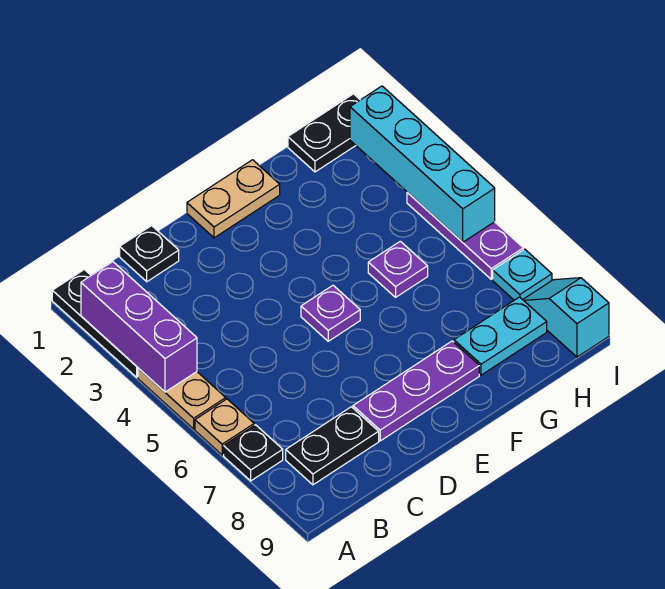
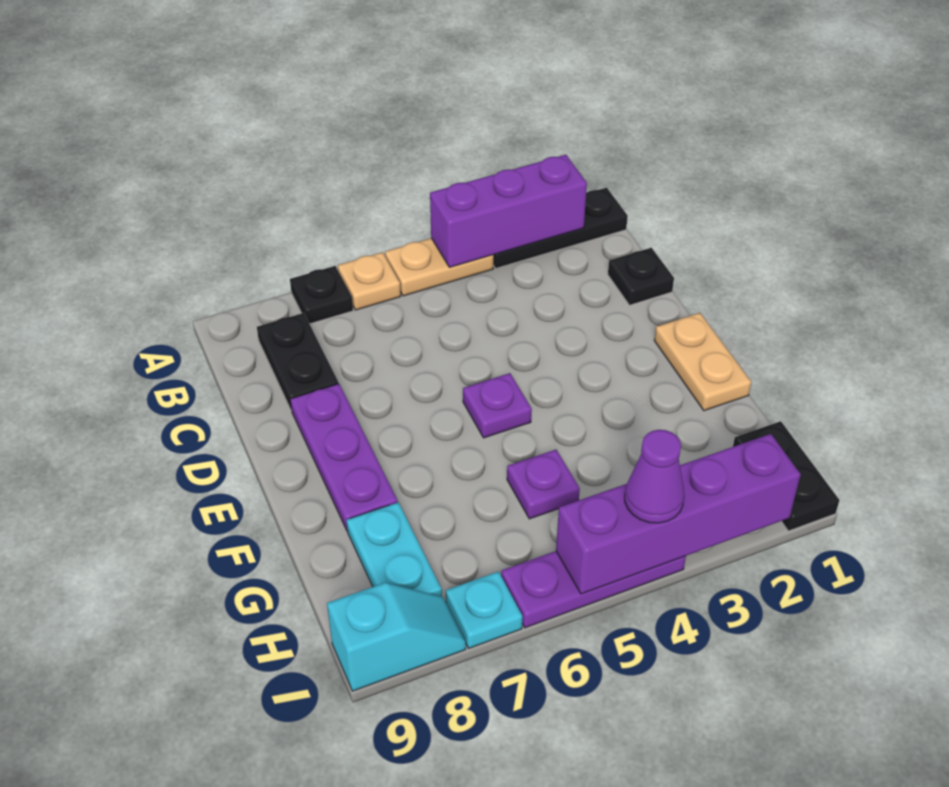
cyan 1x4 brick [350,86,495,242] -> purple 1x4 brick [556,434,801,594]
none -> purple 1x1 cone [625,430,684,523]

